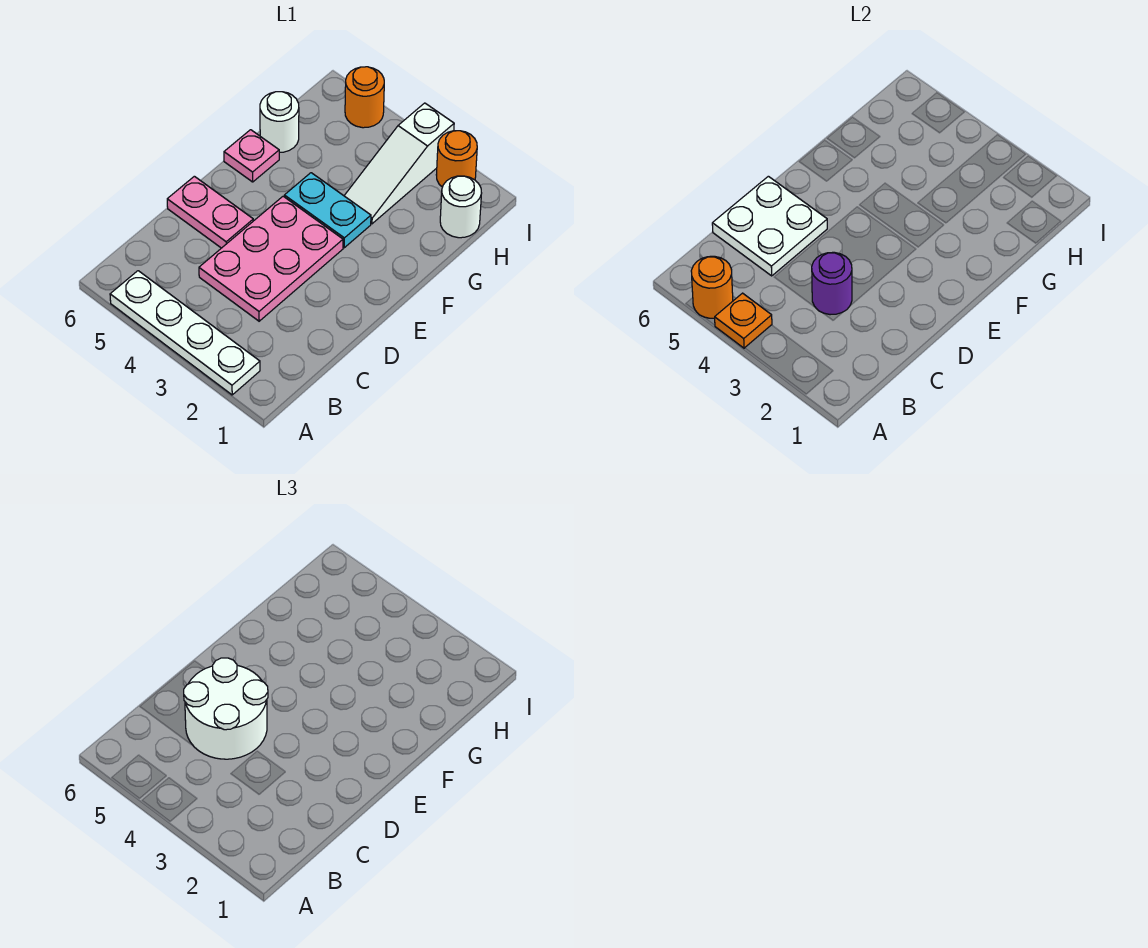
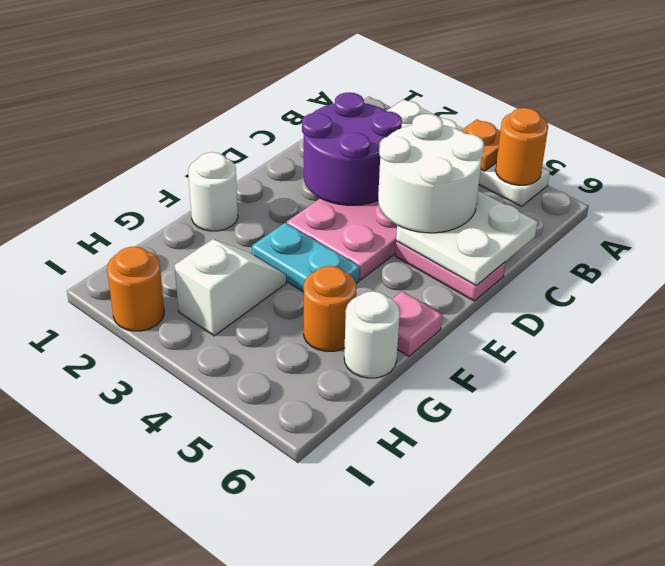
purple 1x1 round brick [812,252,852,315] -> purple 2x2 round brick [302,92,402,205]
white 1x3 slope [344,103,454,224] -> white 1x2 slope [174,239,286,336]
white 1x1 round brick [440,176,482,238] -> white 1x1 round brick moved to [188,152,238,231]
orange 1x1 round brick [345,67,384,128] -> orange 1x1 round brick moved to [304,266,356,351]

